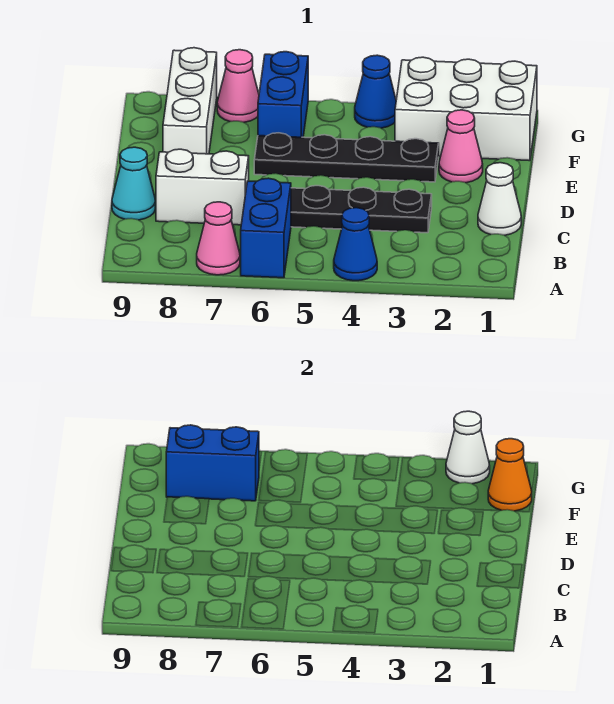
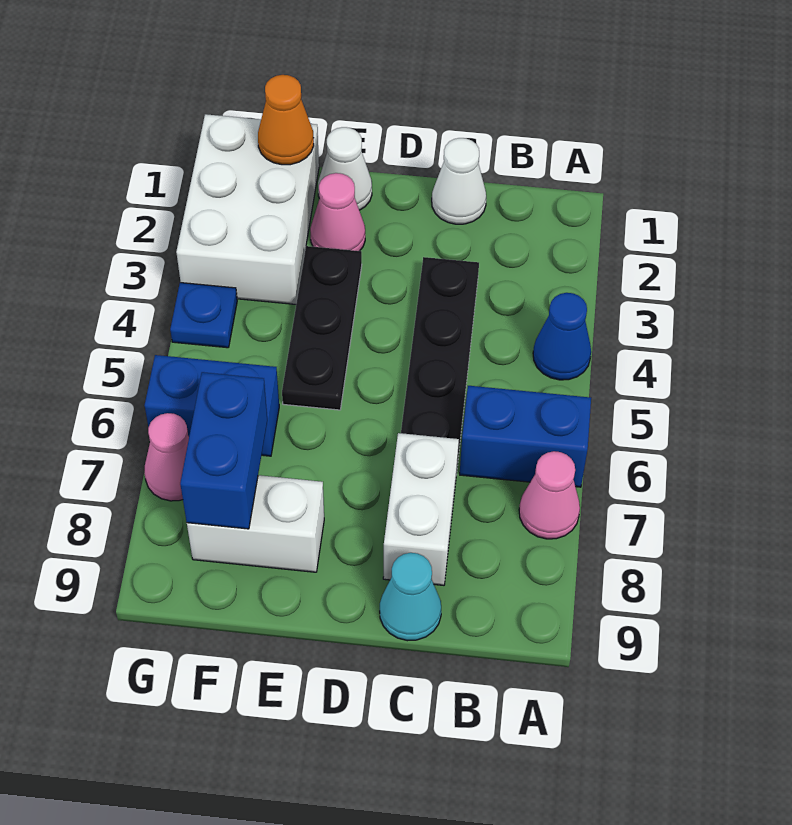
black 1x4 plate [254,133,439,182] -> black 1x3 plate [282,246,362,410]
white 1x3 brick [163,48,217,154] -> white 1x2 brick [187,475,324,572]
white 1x1 cone [446,411,490,484] -> white 1x1 cone moved to [318,127,372,210]
blue 1x1 cone [355,55,396,128] -> blue 1x1 plate [170,283,237,348]

